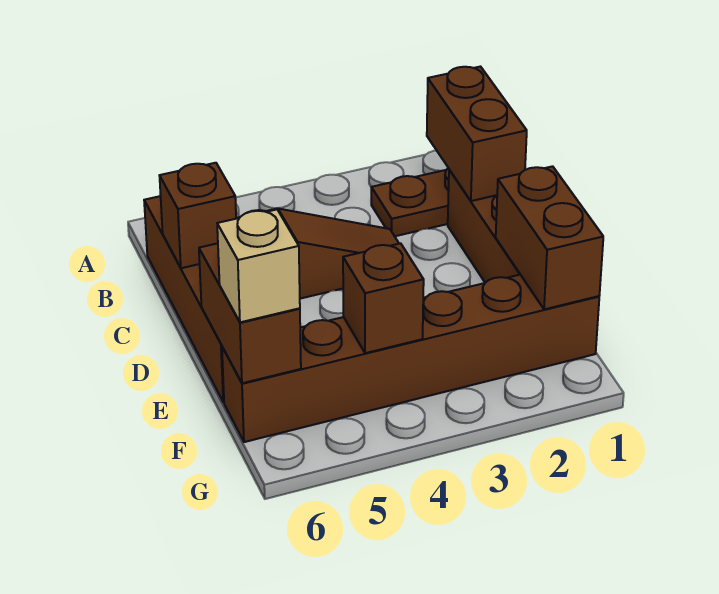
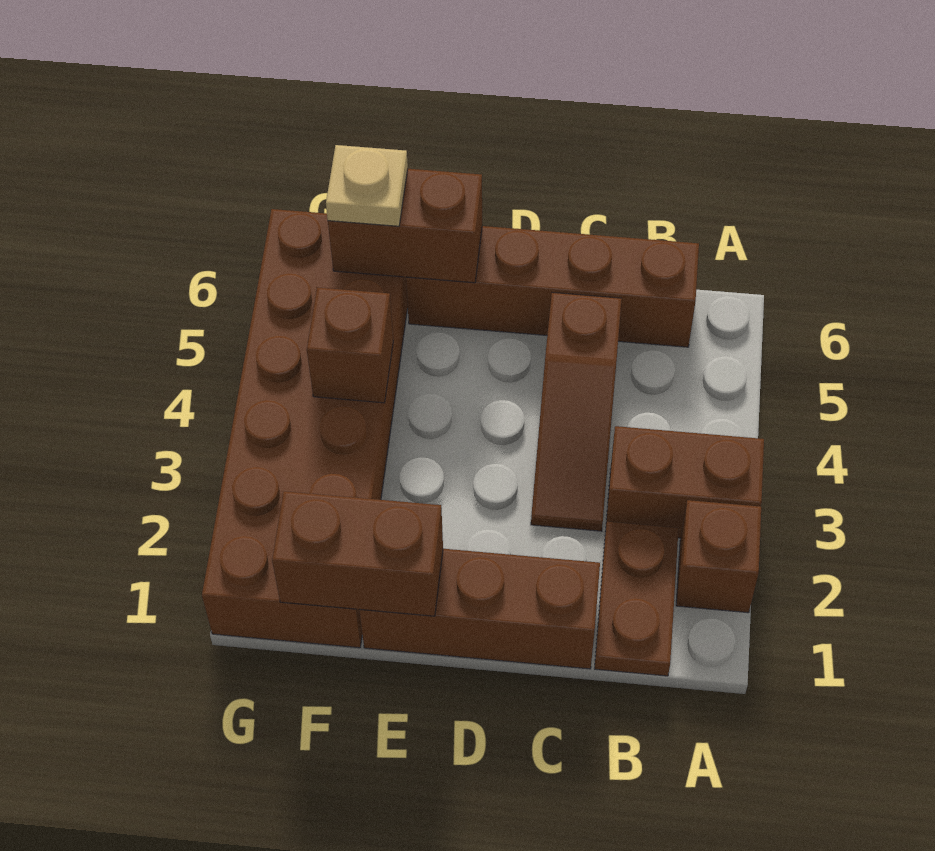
brown 1x2 brick [427,67,527,201] -> brown 1x2 brick moved to [606,426,764,538]
brown 1x1 brick [159,163,236,268] -> brown 1x1 brick moved to [676,500,761,613]
brown 1x6 brick [222,275,599,442] -> brown 2x6 brick [202,209,408,648]
tan 1x1 brick [217,210,300,322] -> tan 1x1 plate [326,145,408,226]

